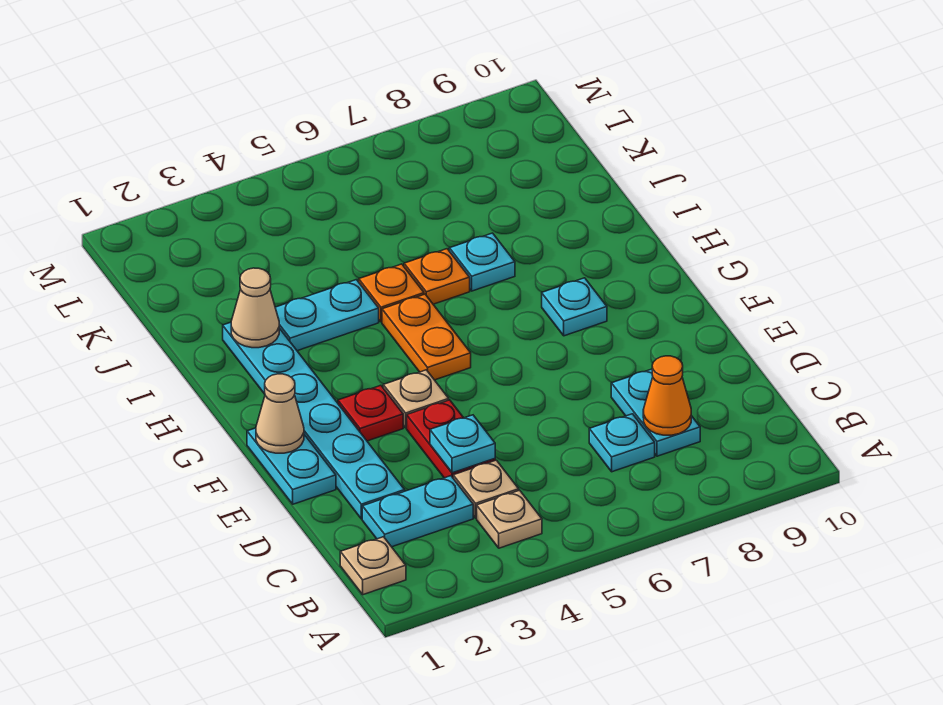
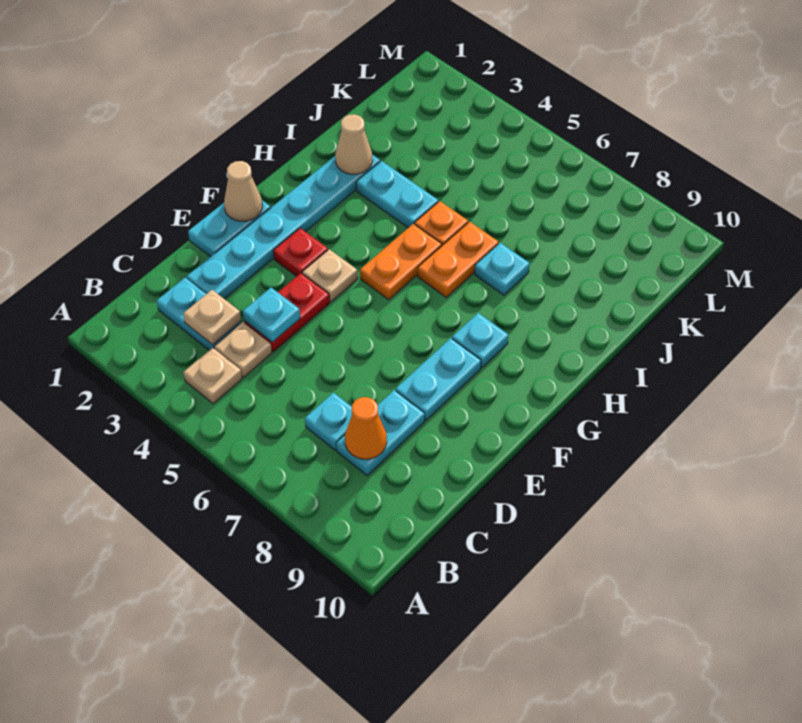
tan 1x1 plate [340,537,406,595] -> tan 1x1 plate moved to [183,290,241,345]
none -> cyan 1x2 plate [396,338,481,421]
orange 1x1 plate [404,249,470,304] -> orange 1x2 plate [417,222,499,297]

